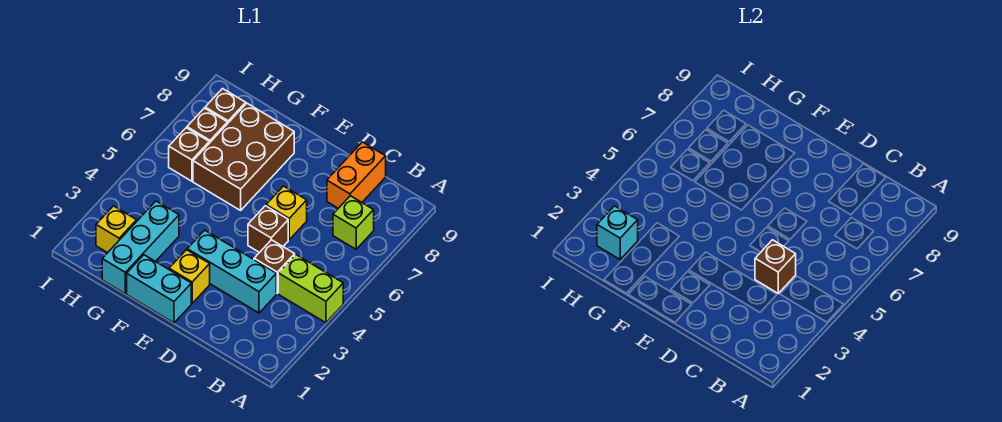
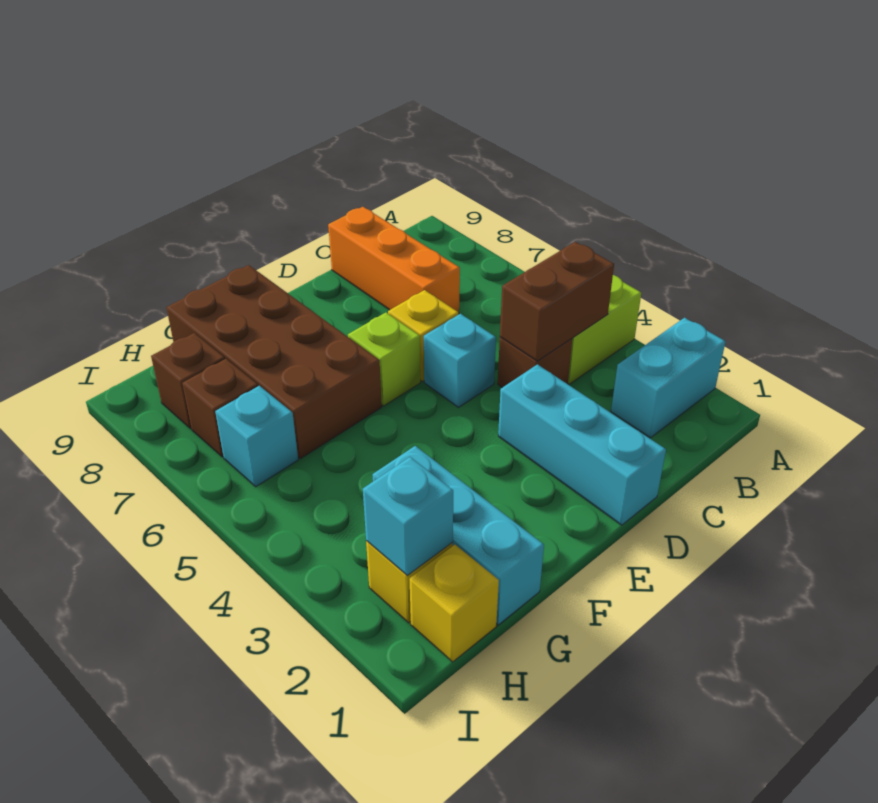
lime 1x1 brick [333,196,374,249] -> lime 1x1 brick moved to [348,312,421,406]
cyan 1x3 brick [187,230,276,313] -> cyan 1x3 brick turned to [498,364,666,525]
brown 1x1 brick [755,240,796,293] -> brown 1x2 brick [500,242,614,361]
orange 1x2 brick [327,142,386,208] -> orange 1x3 brick [328,207,460,313]
brown 1x1 brick [248,206,288,253] -> cyan 1x1 brick [424,314,496,407]
cyan 1x2 brick [127,255,191,323] -> cyan 1x2 brick moved to [611,318,726,438]
yellow 1x1 brick [169,250,210,303] -> yellow 1x1 brick moved to [410,545,499,662]
brown 2x3 brick [193,103,294,210] -> brown 2x4 brick [166,265,382,459]
brown 1x1 brick [169,128,209,181] -> cyan 1x1 brick [215,386,298,487]

